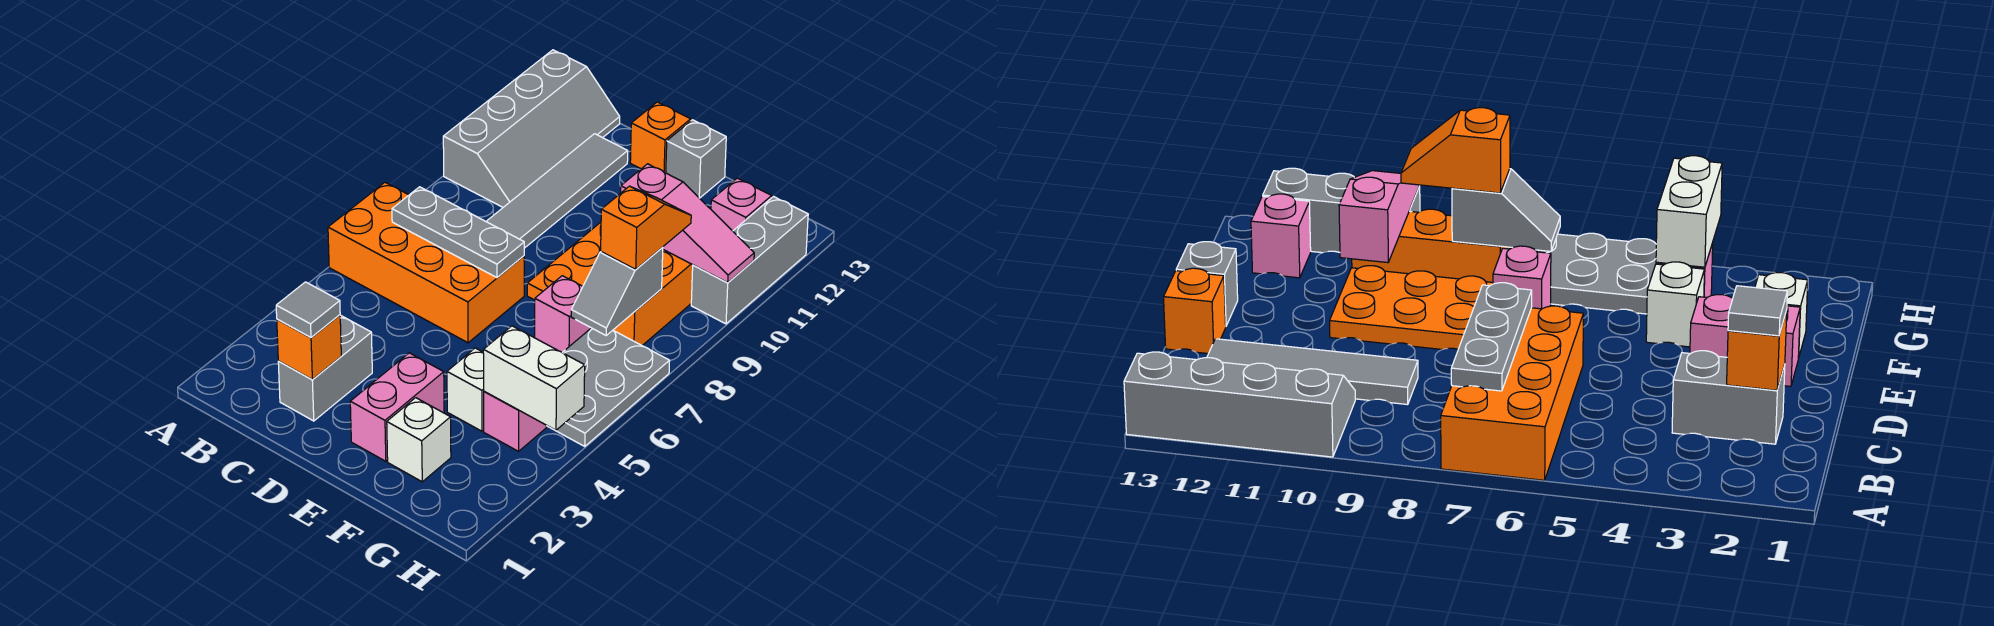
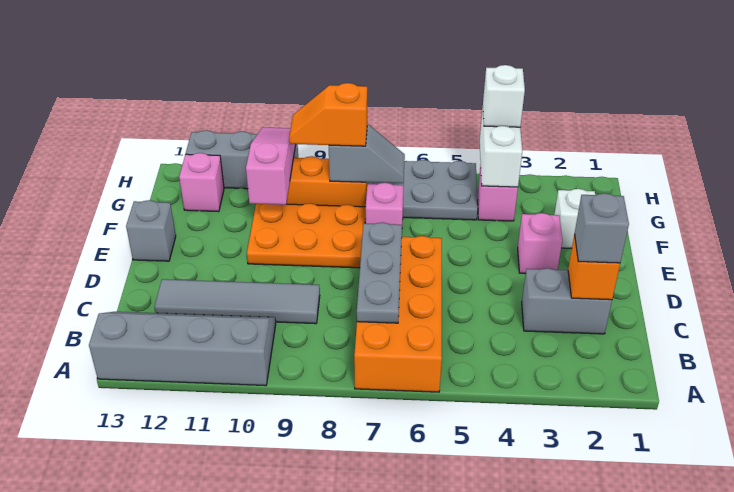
grey 1x1 tile [276,282,340,337] -> grey 1x1 brick [575,193,629,263]
orange 1x1 brick [630,102,691,173] -> none
pink 1x2 brick [350,353,444,461] -> pink 1x1 brick [518,213,562,274]
white 1x1 brick [447,348,484,431] -> white 1x1 brick moved to [483,65,525,127]

